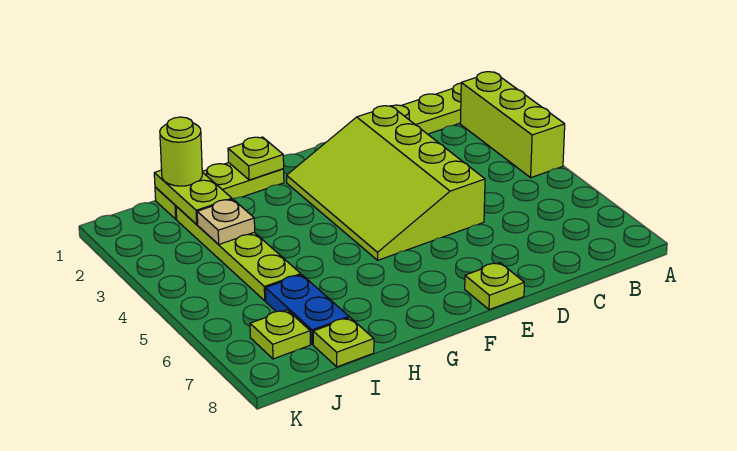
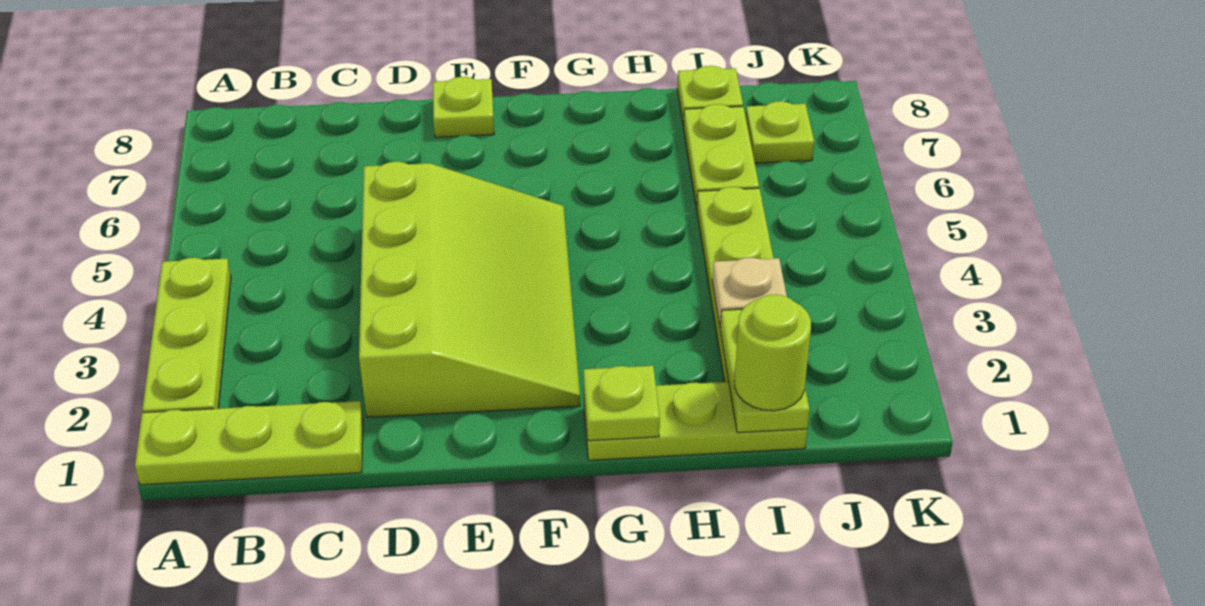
lime 1x3 brick [460,72,565,178] -> lime 1x3 plate [142,258,231,412]
blue 1x2 plate [266,275,349,344] -> lime 1x2 plate [684,104,759,208]

